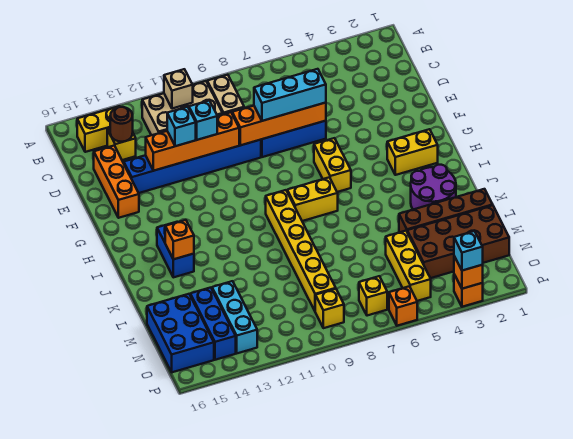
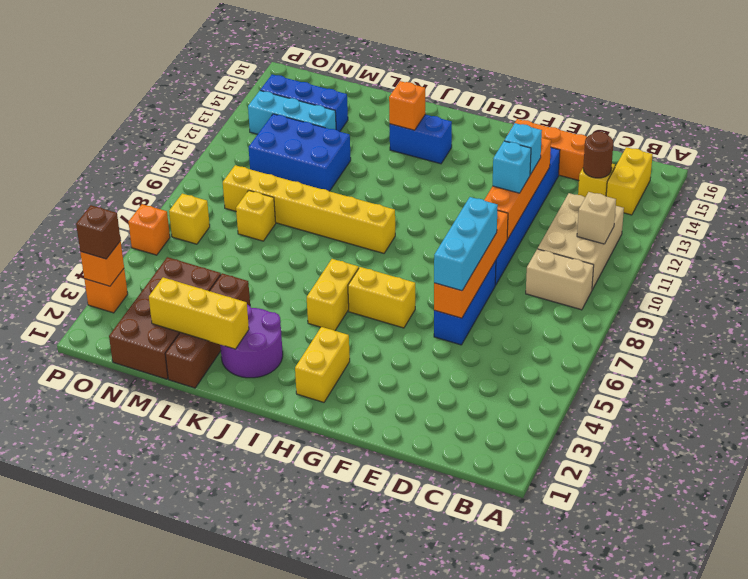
yellow 1x2 brick [287,177,338,221] -> yellow 1x2 brick moved to [307,259,359,331]
yellow 1x3 brick [386,231,431,301] -> yellow 1x3 brick moved to [149,277,249,349]
blue 2x3 brick [147,294,214,372] -> blue 2x3 brick moved to [248,114,351,191]
yellow 1x1 brick [315,289,344,328] -> yellow 1x1 brick moved to [236,190,276,241]
cyan 1x1 brick [454,231,483,271] -> brown 1x1 brick [76,205,121,259]

